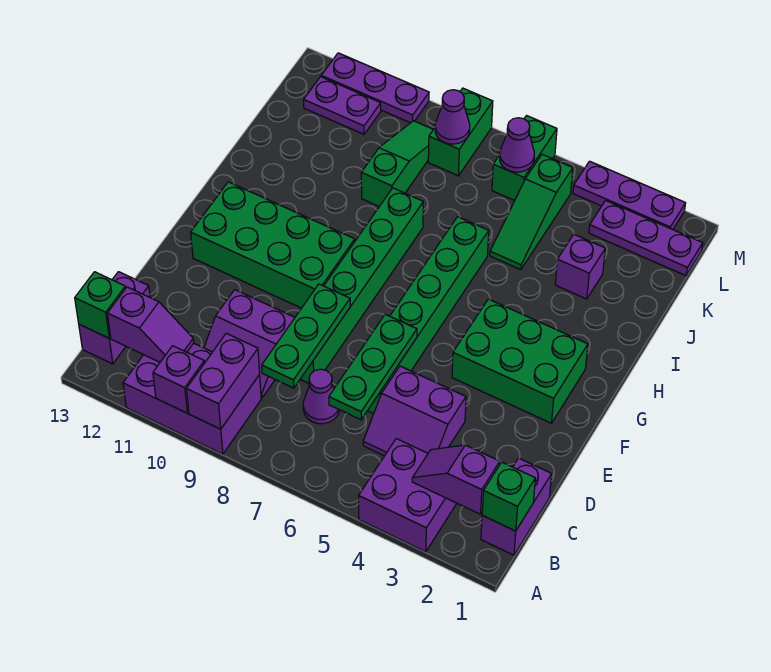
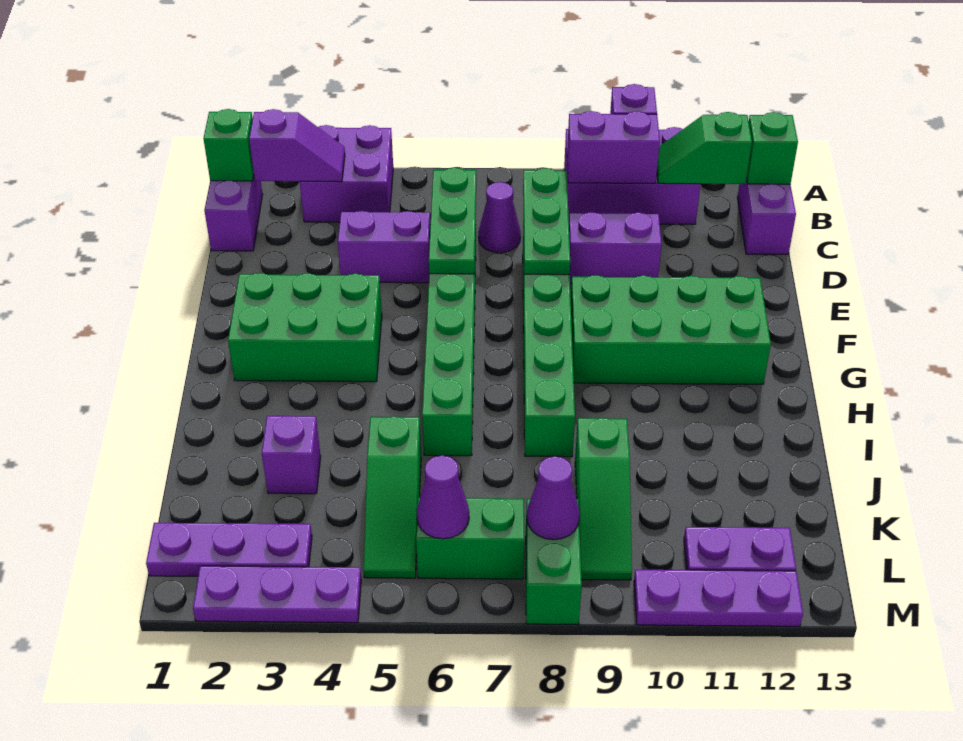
purple 1x2 brick [187,333,260,429] -> purple 1x2 brick turned to [567,111,660,183]
purple 1x2 slope [107,287,194,362] -> green 1x2 slope [657,112,752,184]
green 1x3 slope [490,154,573,270] -> green 1x3 slope turned to [364,416,421,578]
green 1x2 brick [492,116,557,201] -> green 1x2 brick turned to [416,498,524,579]

